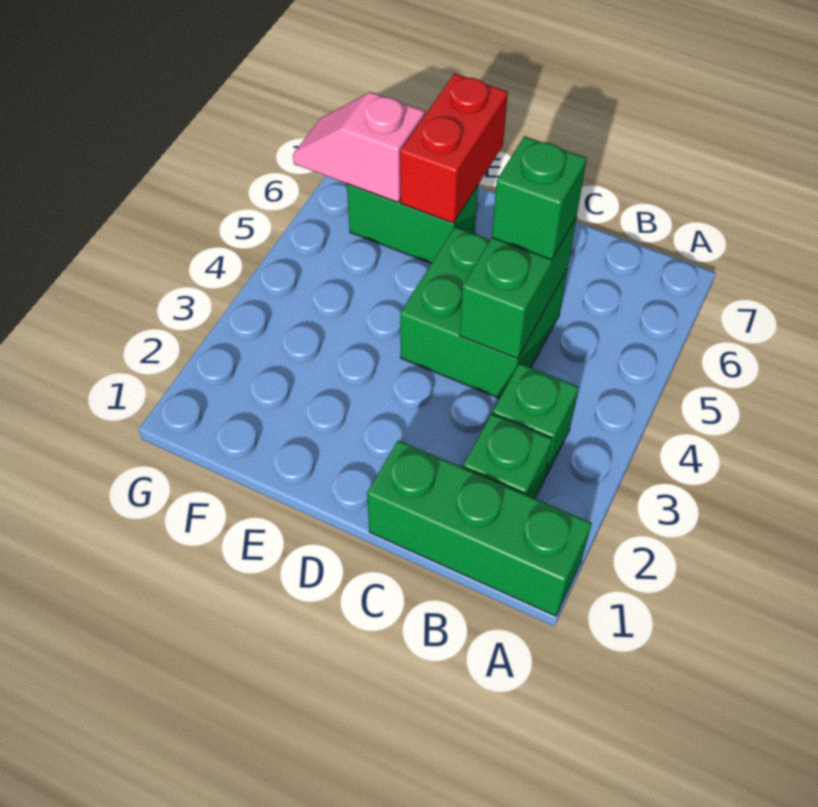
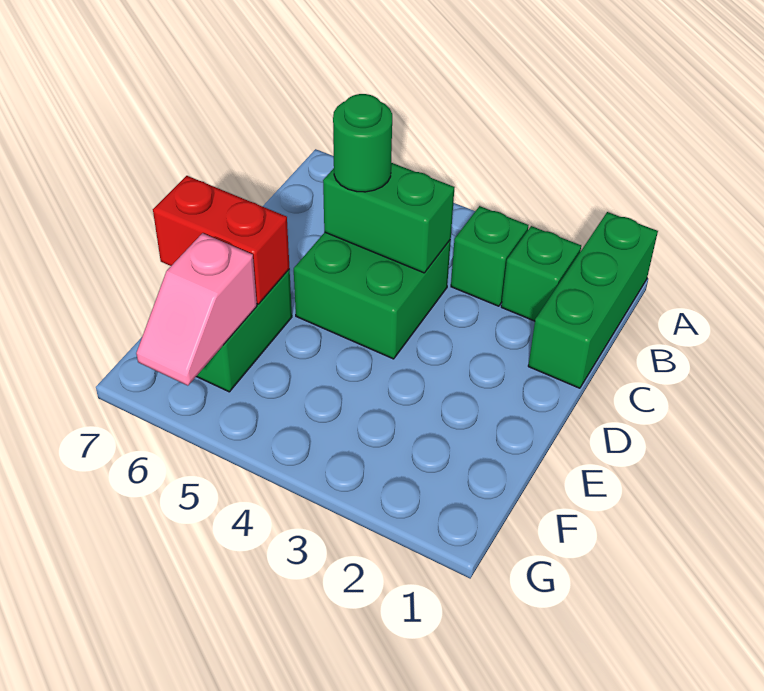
green 1x1 brick [492,136,587,260] -> green 1x1 round brick [333,94,392,192]

